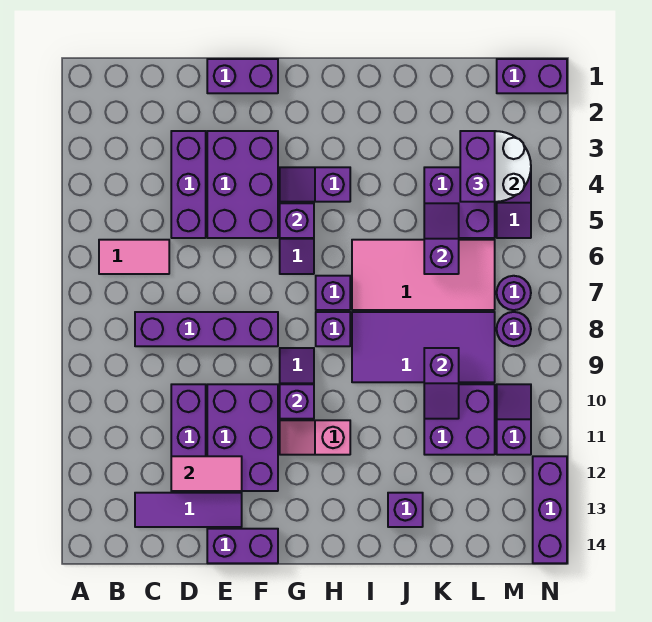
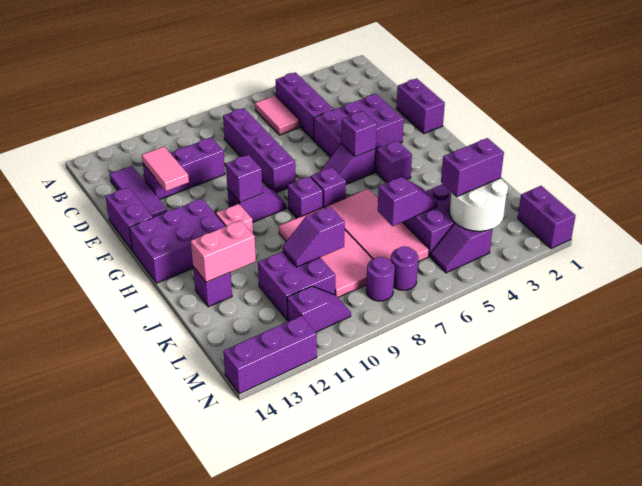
purple 1x3 brick [171,131,206,238] -> purple 1x3 brick turned to [276,72,334,140]
purple 2x3 brick [207,384,278,491] -> purple 2x3 brick moved to [129,199,226,283]
purple 2x4 tile [352,312,495,382] -> pink 2x4 tile [279,207,373,297]
none -> pink 1x2 brick [191,221,256,282]

